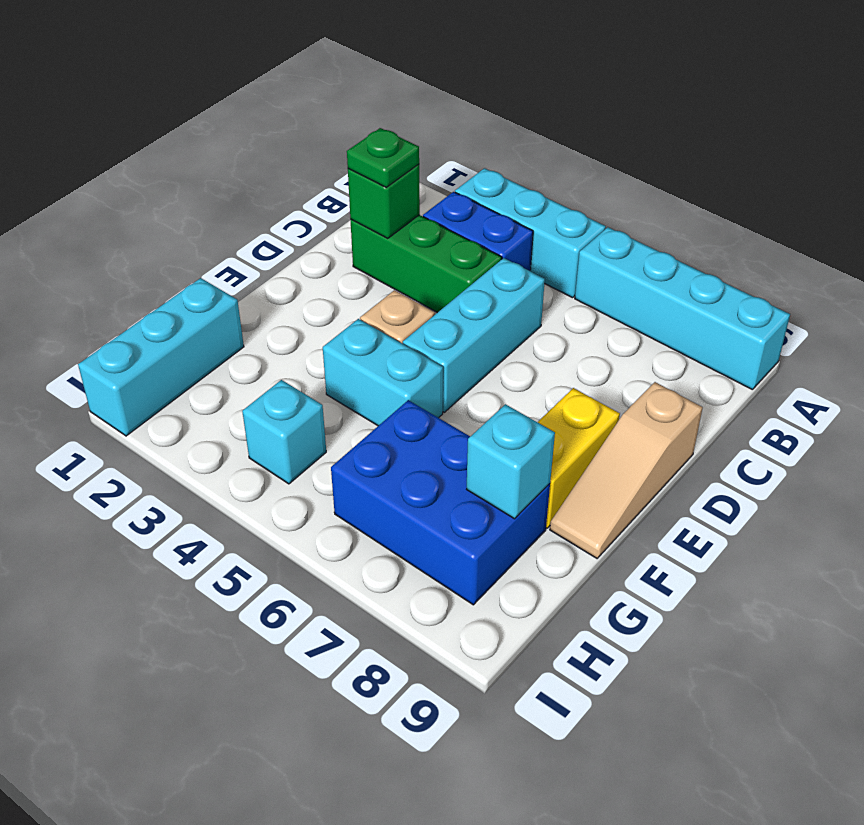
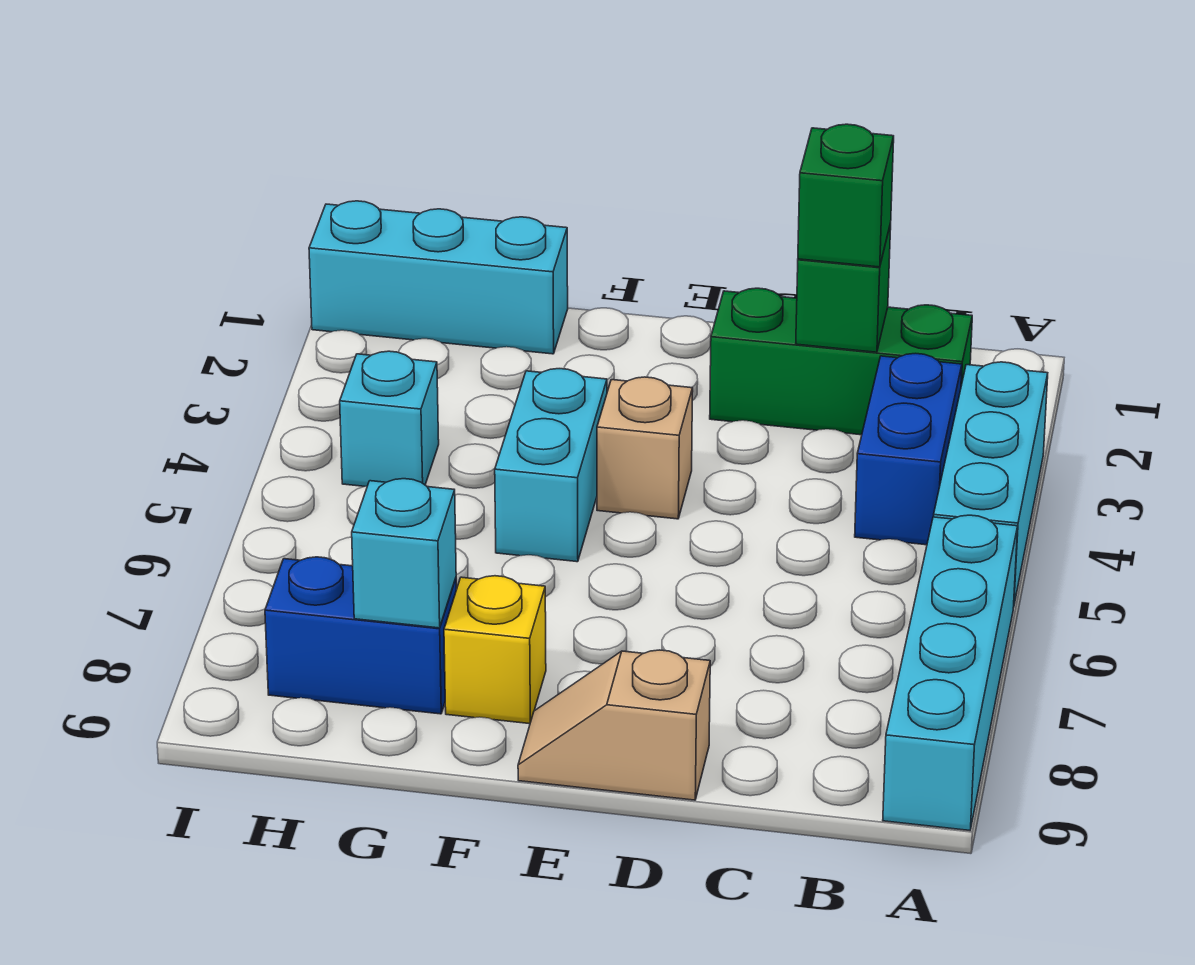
green 1x3 brick [351,215,502,313] -> green 1x3 brick turned to [710,288,972,435]
green 1x1 plate [347,128,419,188] -> green 1x1 brick [798,124,894,267]
cyan 1x3 brick [403,258,545,412] -> none
tan 1x3 slope [550,382,703,558] -> tan 1x2 slope [518,650,710,800]
yellow 1x2 brick [538,388,620,528] -> yellow 1x1 brick [444,576,546,724]
blue 2x3 brick [331,400,550,605] -> blue 1x2 brick [265,557,456,714]

